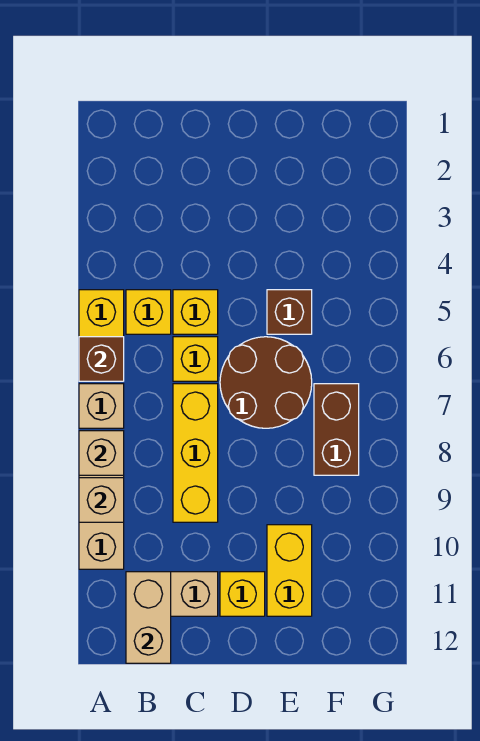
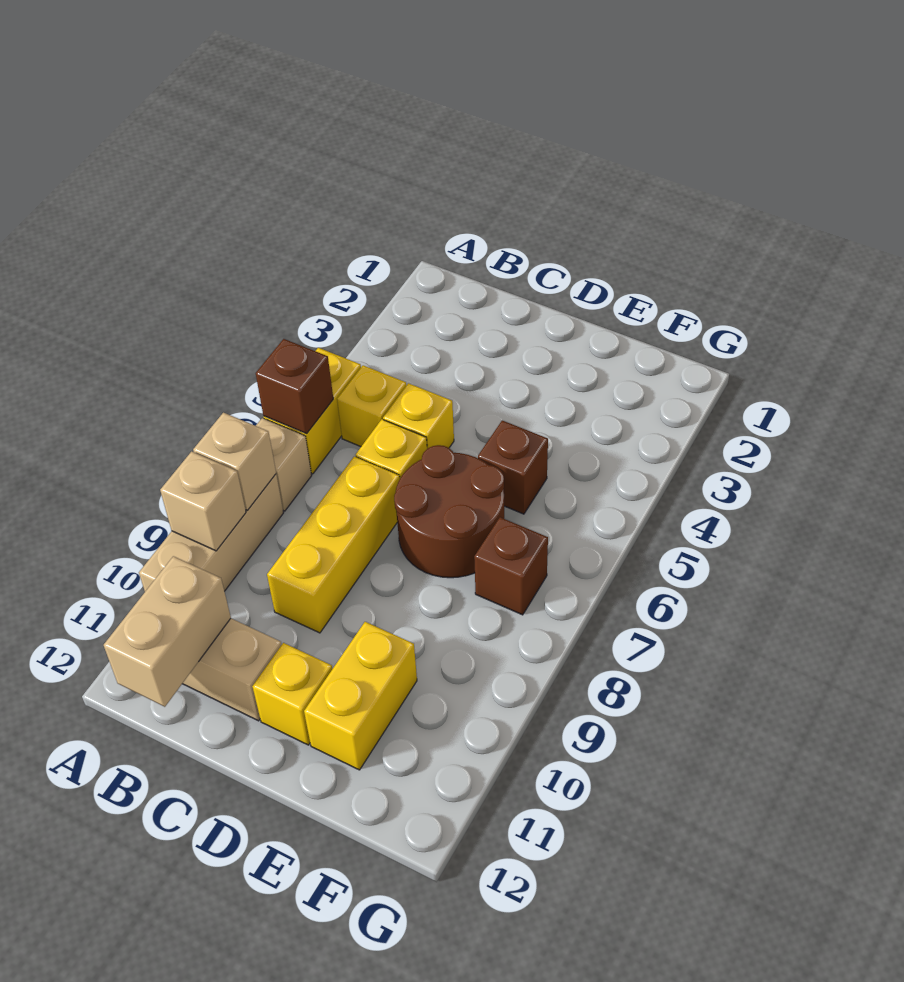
brown 1x2 brick [314,384,359,475] -> brown 1x1 brick [474,517,548,615]

